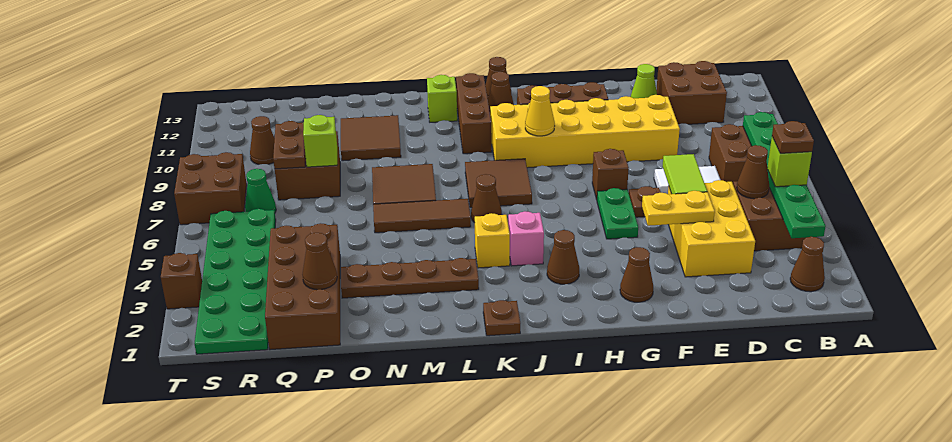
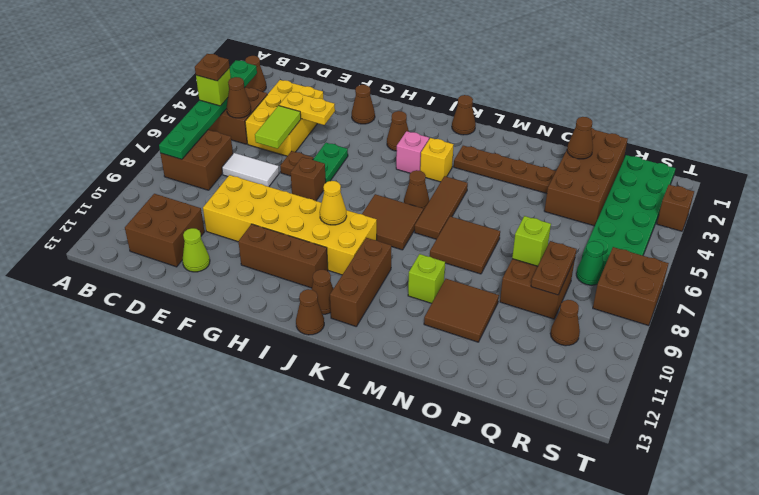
brown 1x1 plate [483,300,520,336] -> brown 1x1 cone [452,95,476,135]
brown 1x3 tile [373,199,471,233] -> brown 1x3 tile turned to [415,176,468,239]
lime 1x1 brick [427,75,457,122] -> lime 1x1 brick moved to [408,254,445,303]

